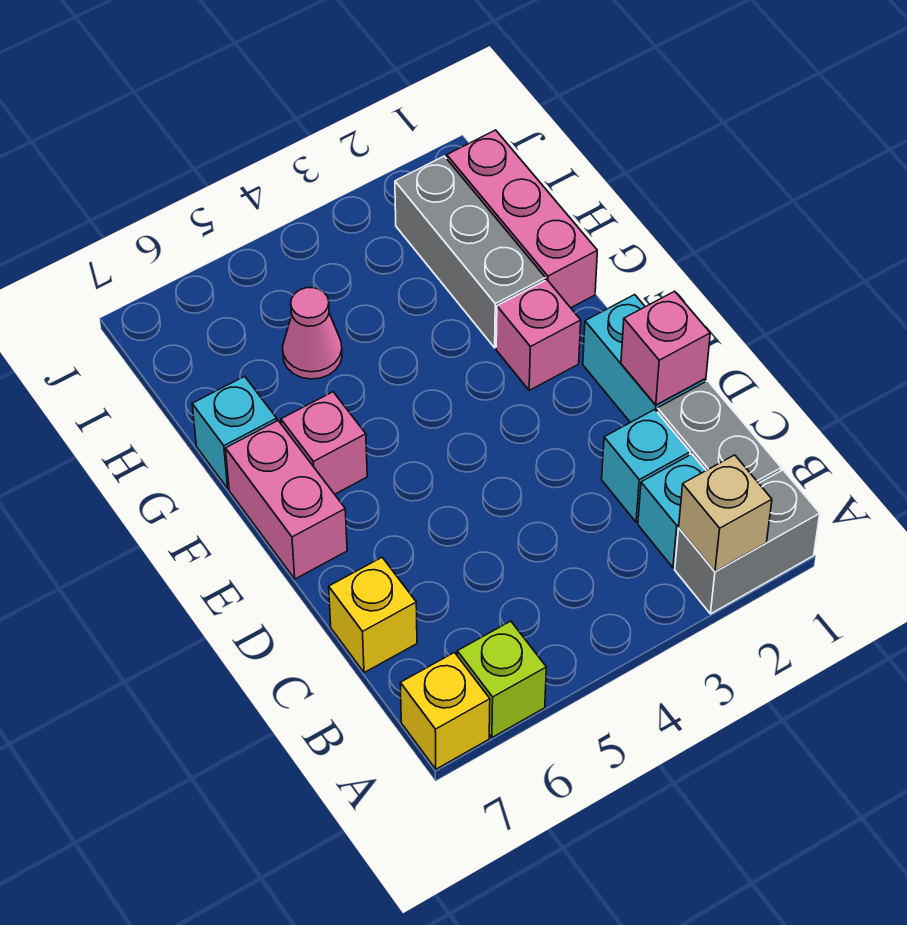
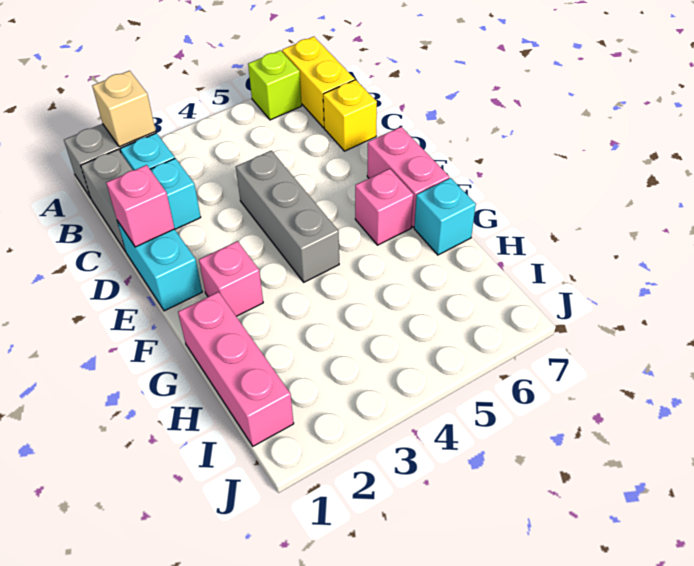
yellow 1x1 brick [400,653,490,769] -> yellow 1x2 brick [282,37,355,128]
grey 1x3 brick [395,156,545,348] -> grey 1x3 brick moved to [236,151,339,282]
pink 1x1 cone [283,288,342,379] -> none

